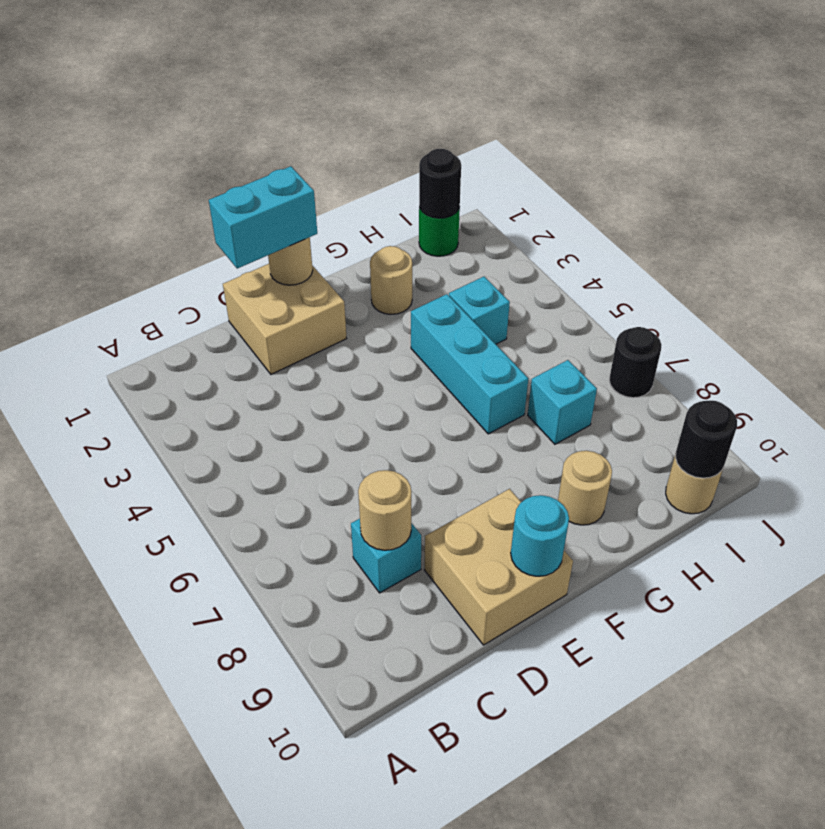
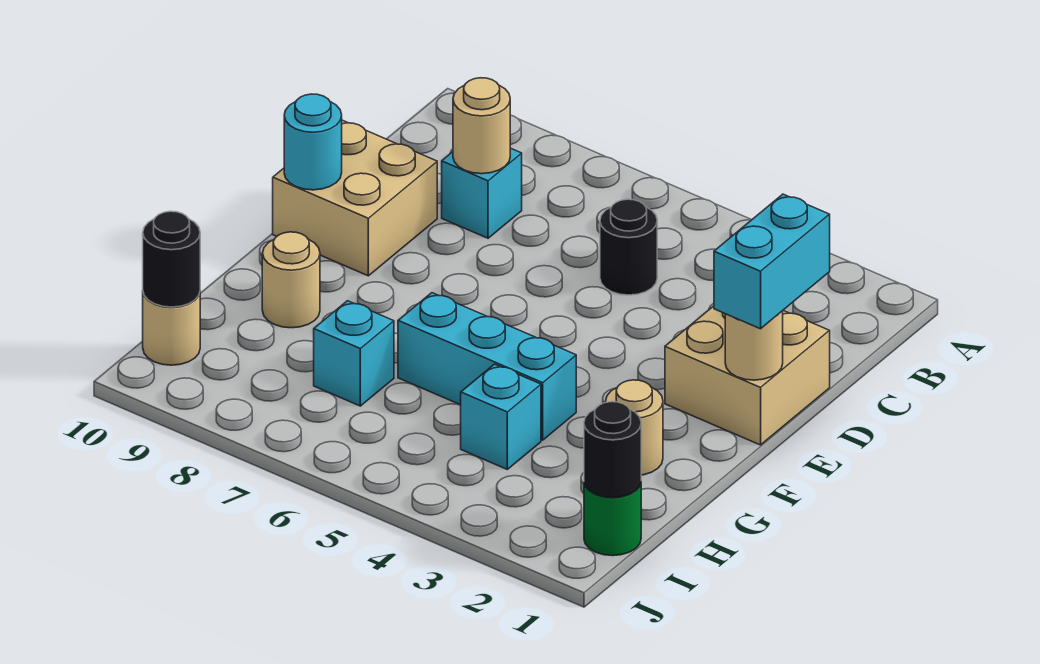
black 1x1 round brick [609,327,661,398] -> black 1x1 round brick moved to [600,199,657,295]

